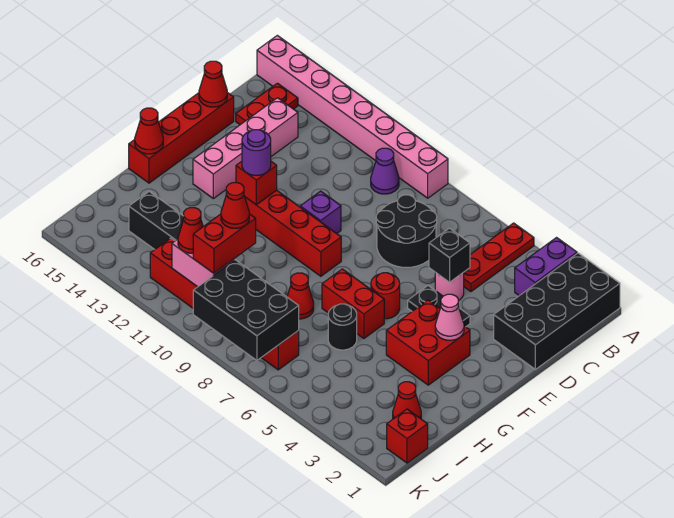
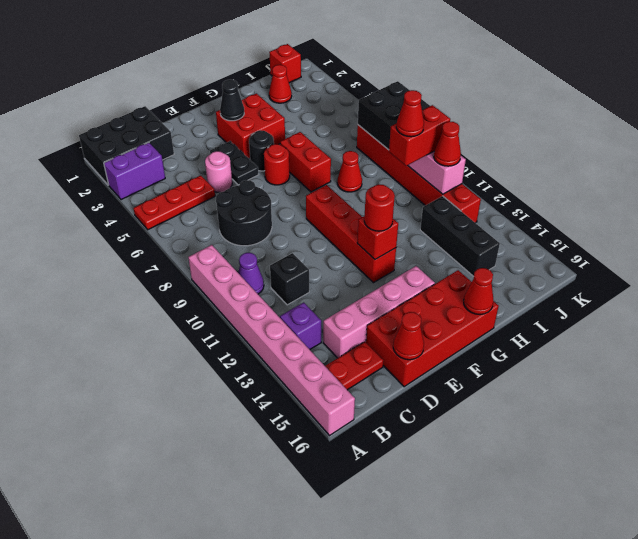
black 2x4 brick [494,253,620,369] -> black 2x3 brick [79,106,174,185]
black 1x1 brick [429,228,470,282] -> black 1x1 brick moved to [270,253,309,305]
red 1x4 brick [129,93,234,183] -> red 2x4 brick [366,270,499,387]
purple 1x1 brick [300,191,341,234] -> purple 1x1 brick moved to [280,302,321,349]
pink 1x1 cone [435,294,464,340] -> black 1x1 cone [220,80,244,121]
purple 1x1 round brick [242,130,271,175] -> red 1x1 round brick [364,184,395,231]
black 1x1 round brick [328,304,357,350] -> black 1x1 round brick moved to [249,130,274,171]

